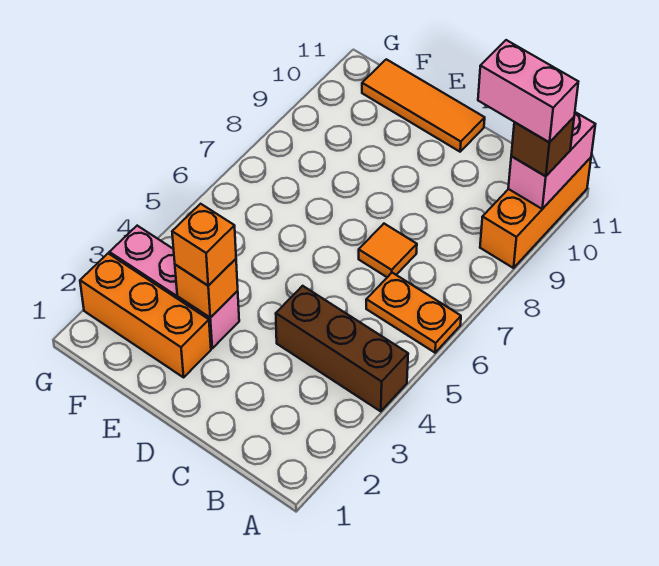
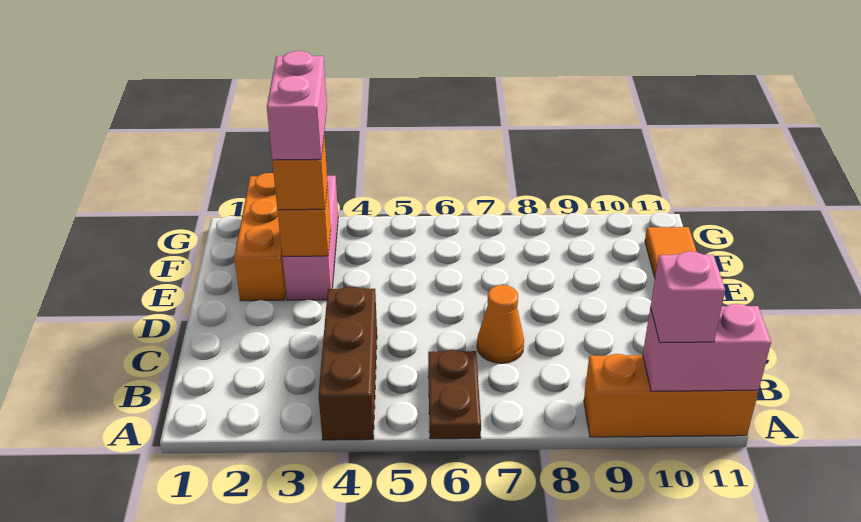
orange 1x2 plate [366,273,461,353] -> brown 1x2 plate [428,350,481,439]
brown 1x1 brick [511,117,574,176] -> pink 1x1 brick [650,251,725,343]
pink 1x2 brick [478,40,578,143] -> pink 1x2 brick moved to [267,51,327,160]
orange 1x1 tile [359,224,417,277] -> orange 1x1 cone [477,285,524,363]

